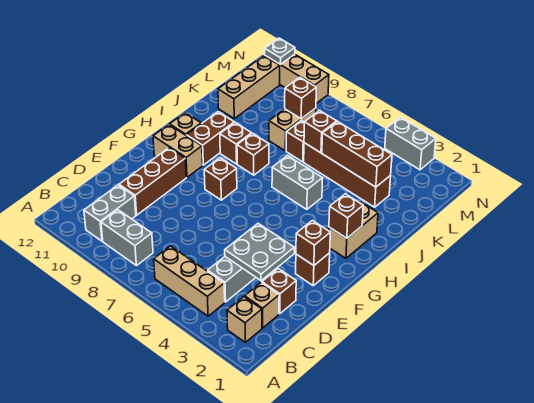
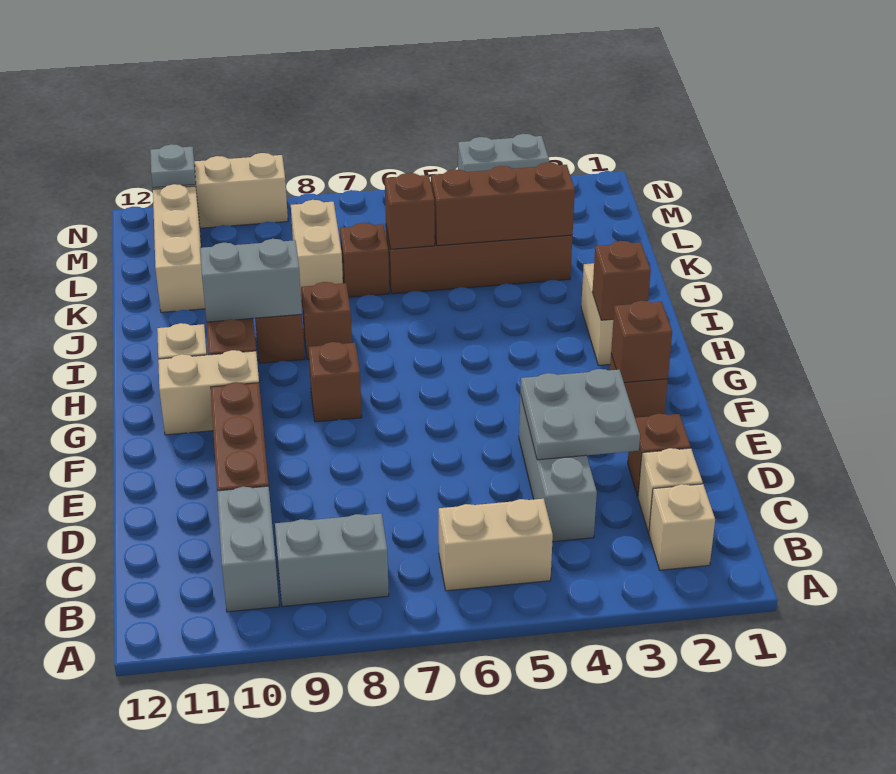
tan 1x3 brick [154,246,225,316] -> tan 1x2 brick [439,499,553,591]
grey 1x2 brick [272,156,323,209] -> grey 1x2 brick moved to [200,239,302,322]
brown 1x1 brick [285,77,316,119] -> none

